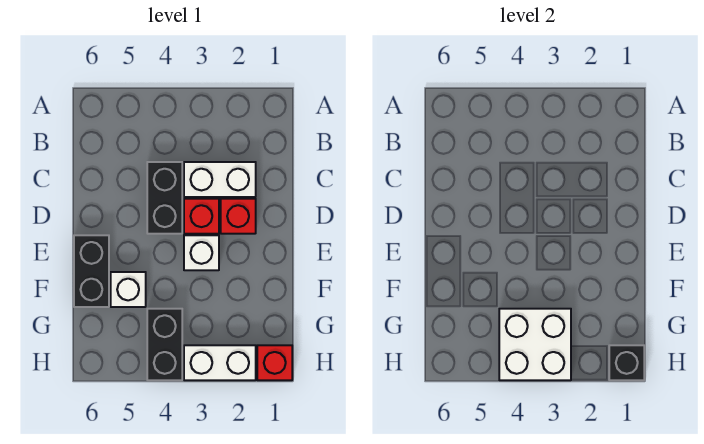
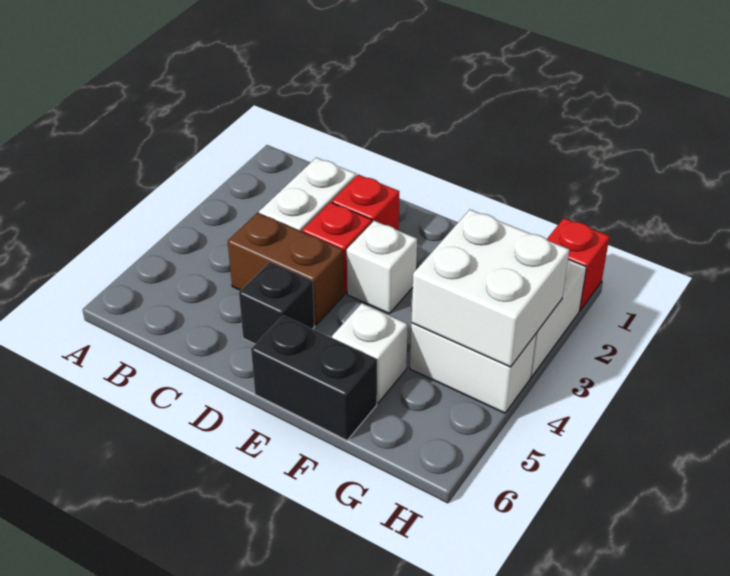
black 1x2 brick [147,162,182,234] -> brown 1x2 brick [228,213,344,325]
black 1x2 brick [147,309,182,380] -> white 1x2 brick [410,323,536,413]
black 1x1 brick [609,345,644,380] -> black 1x1 brick moved to [239,262,315,344]

